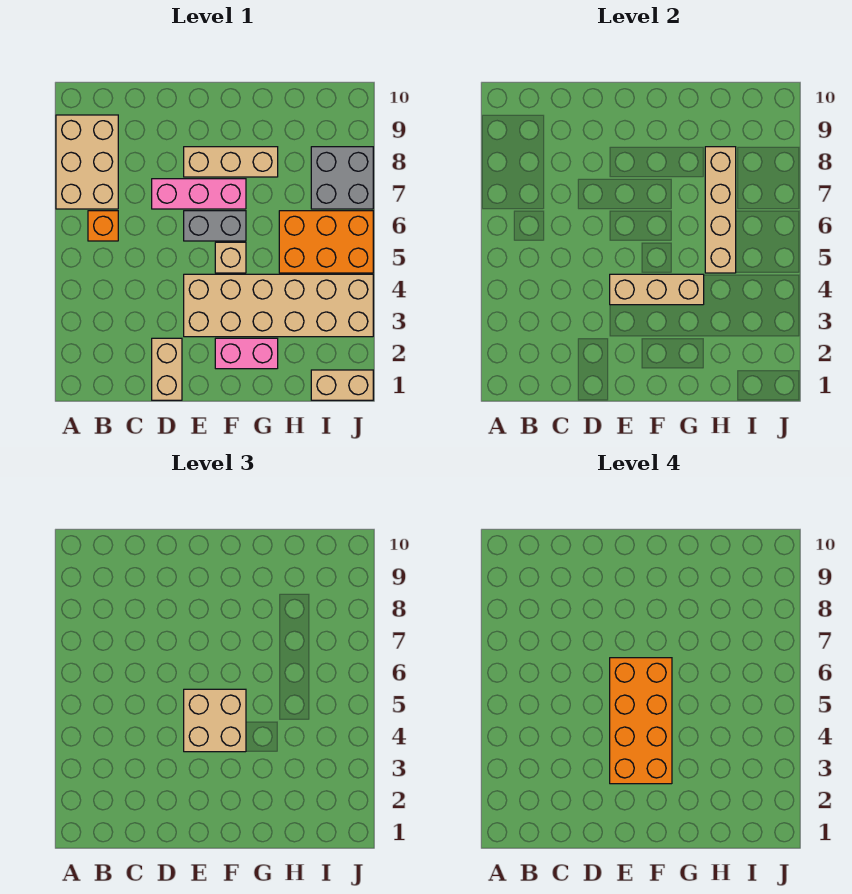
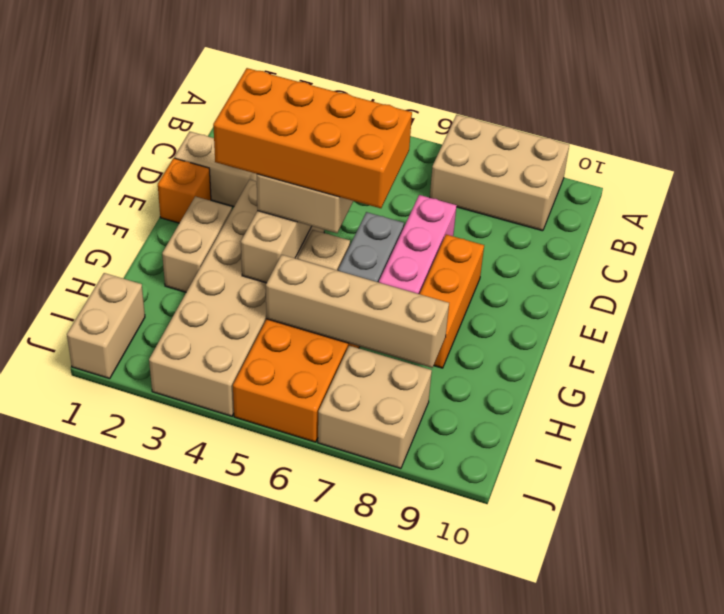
orange 1x1 brick [88,211,118,241] -> orange 1x1 brick moved to [158,158,211,223]
tan 1x3 brick [184,147,278,177] -> orange 1x3 brick [420,234,484,368]
pink 1x2 brick [215,338,278,369] -> tan 1x2 brick [162,196,232,292]
grey 2x2 brick [311,147,373,209] -> tan 2x2 brick [318,346,432,469]

